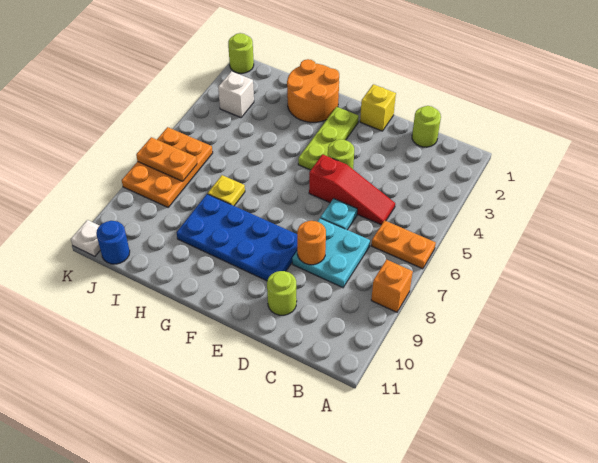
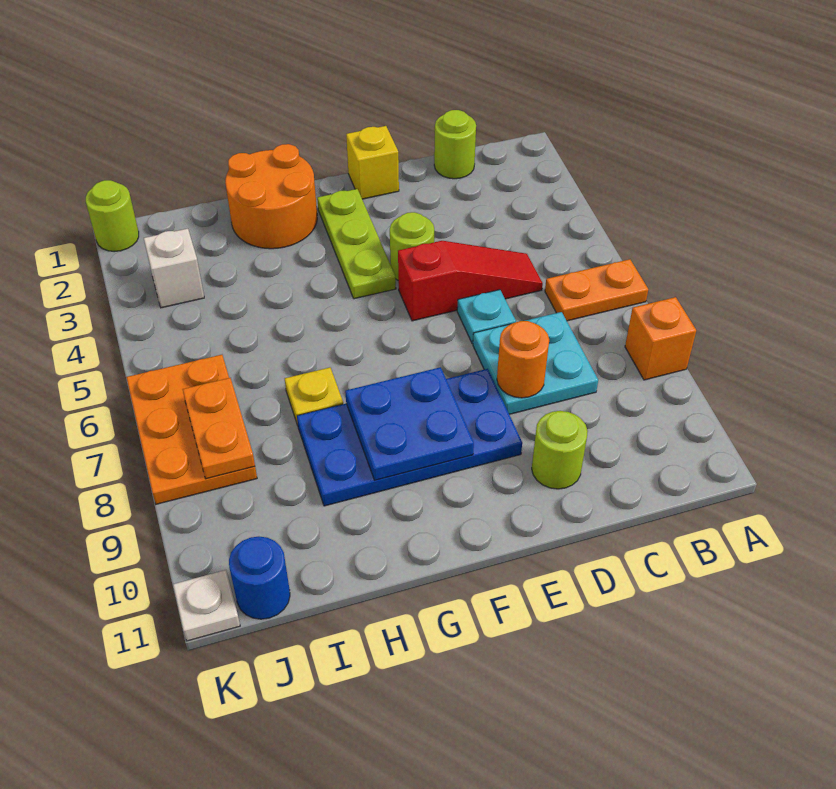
none -> blue 2x2 plate [345,367,474,480]
orange 1x2 plate [136,137,197,181] -> orange 1x2 plate turned to [183,378,255,479]

